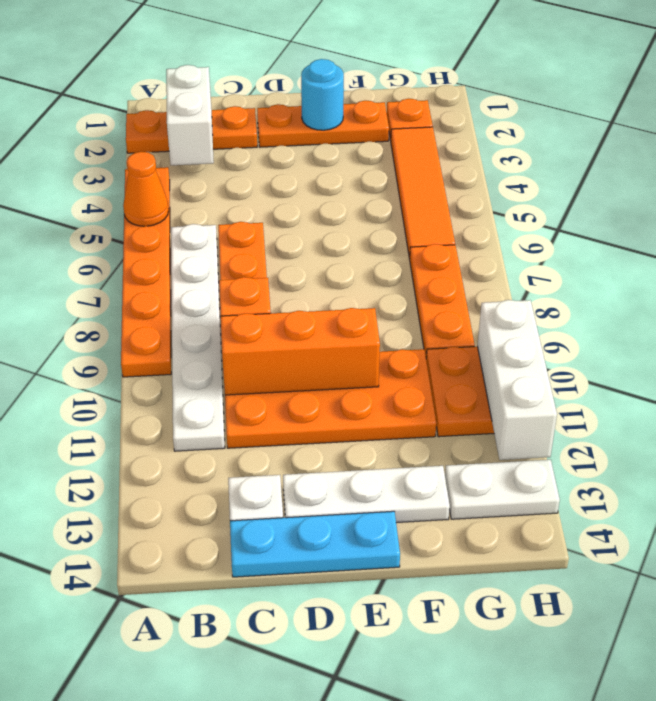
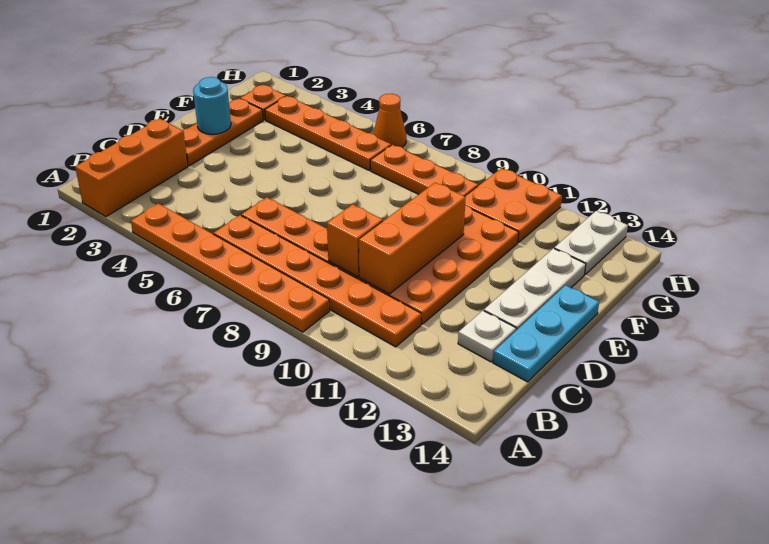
orange 1x3 plate [126,106,257,153] -> orange 1x3 brick [75,119,188,217]
orange 1x1 cone [123,152,169,226] -> orange 1x1 cone moved to [373,94,406,147]
white 1x2 brick [166,65,214,165] -> none
white 1x6 plate [171,224,225,451] -> orange 1x6 plate [214,215,421,347]
orange 1x4 tile [391,127,455,259] -> orange 1x4 plate [265,96,391,170]
white 1x3 brick [477,300,557,460] -> none

